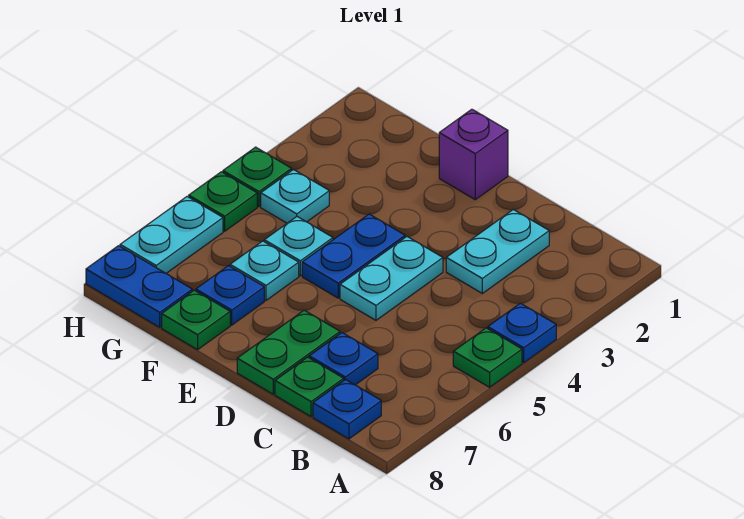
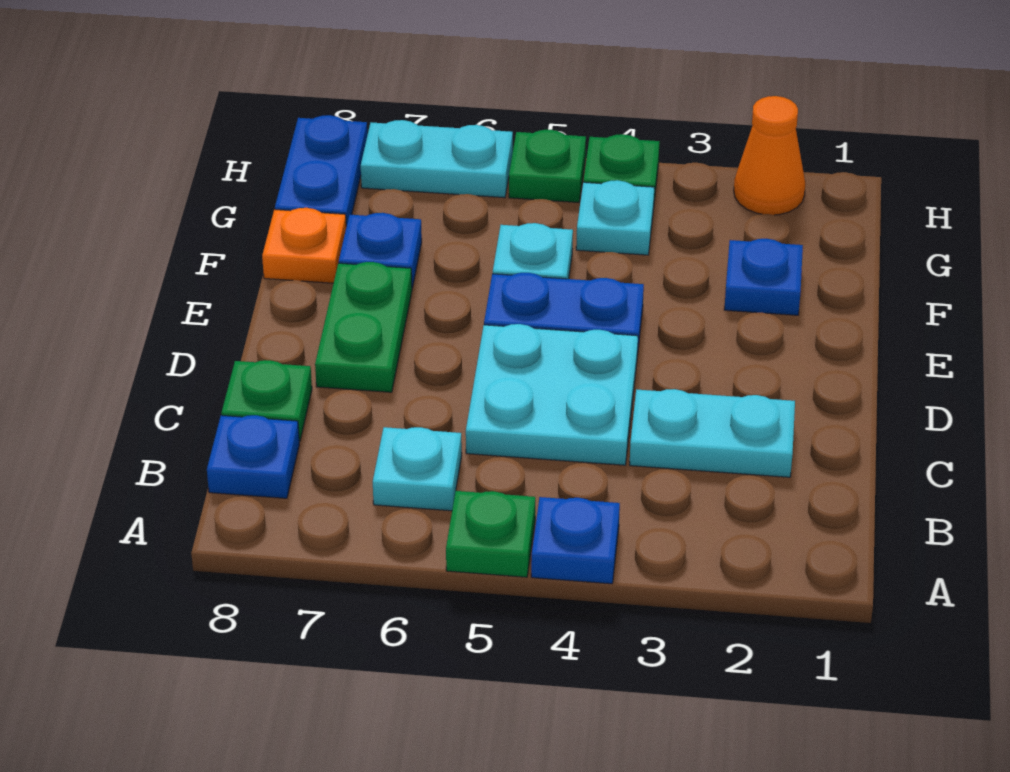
blue 1x1 plate [309,333,378,385] -> blue 1x1 plate moved to [724,239,803,315]
cyan 1x2 plate [340,237,443,320] -> cyan 2x2 plate [466,324,638,465]
green 1x2 plate [237,310,340,394] -> green 1x2 plate turned to [315,262,412,392]
purple 1x1 brick [439,109,508,199] -> none
cyan 1x1 plate [230,241,299,300] -> cyan 1x1 plate moved to [373,427,462,511]
green 1x1 plate [162,290,230,350] -> orange 1x1 plate [262,208,346,283]
none -> orange 1x1 cone [734,96,805,215]

